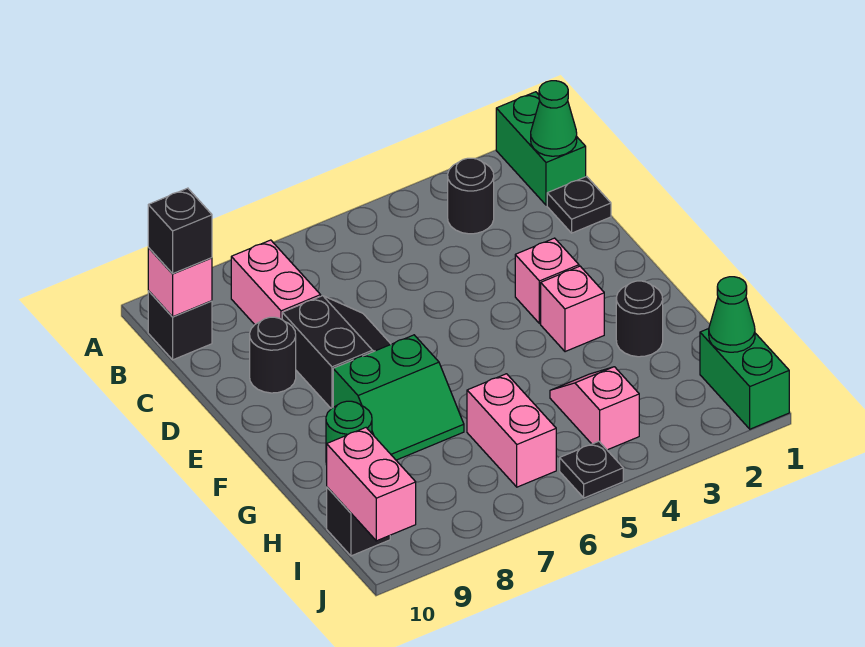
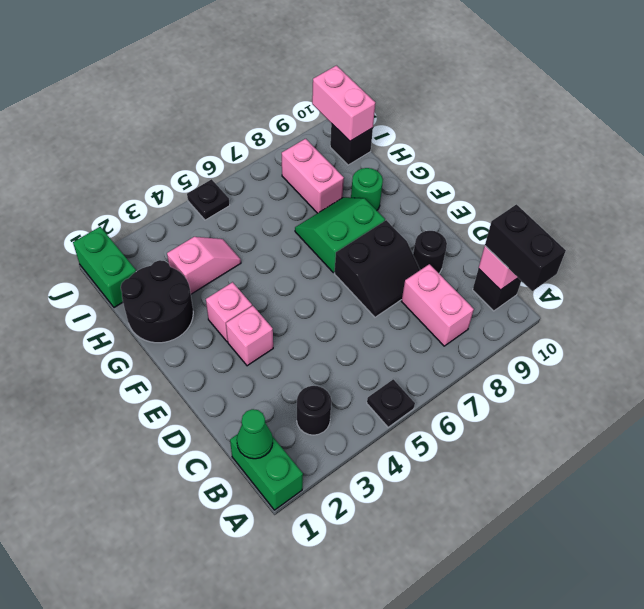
black 1x1 brick [148,188,212,274] -> black 1x2 brick [485,204,566,291]
black 1x1 plate [547,177,611,233] -> black 1x1 plate moved to [367,379,415,427]
black 2x2 slope [282,296,391,409] -> black 2x2 slope turned to [334,220,420,317]
black 1x1 round brick [616,281,663,357] -> black 2x2 round brick [121,260,193,343]
pink 1x2 slope [550,367,639,450] -> pink 1x2 slope turned to [167,237,241,294]
pink 1x2 brick [467,374,556,487] -> pink 1x2 brick moved to [282,139,344,213]
green 1x1 cone [709,277,755,352] -> none

